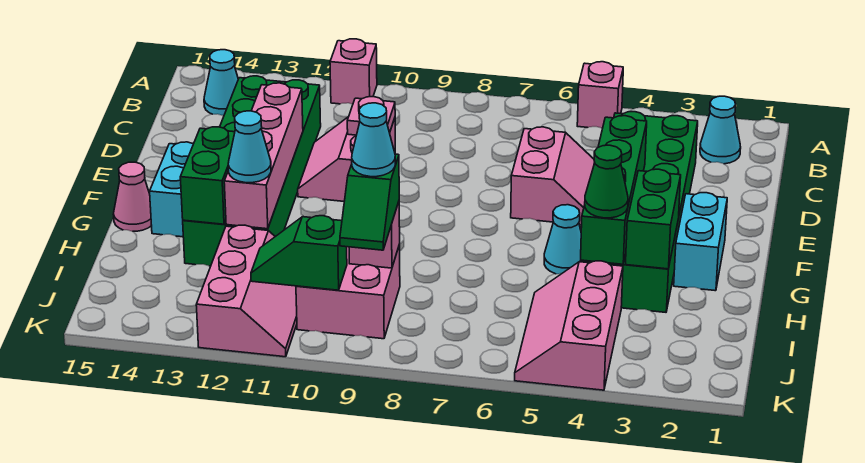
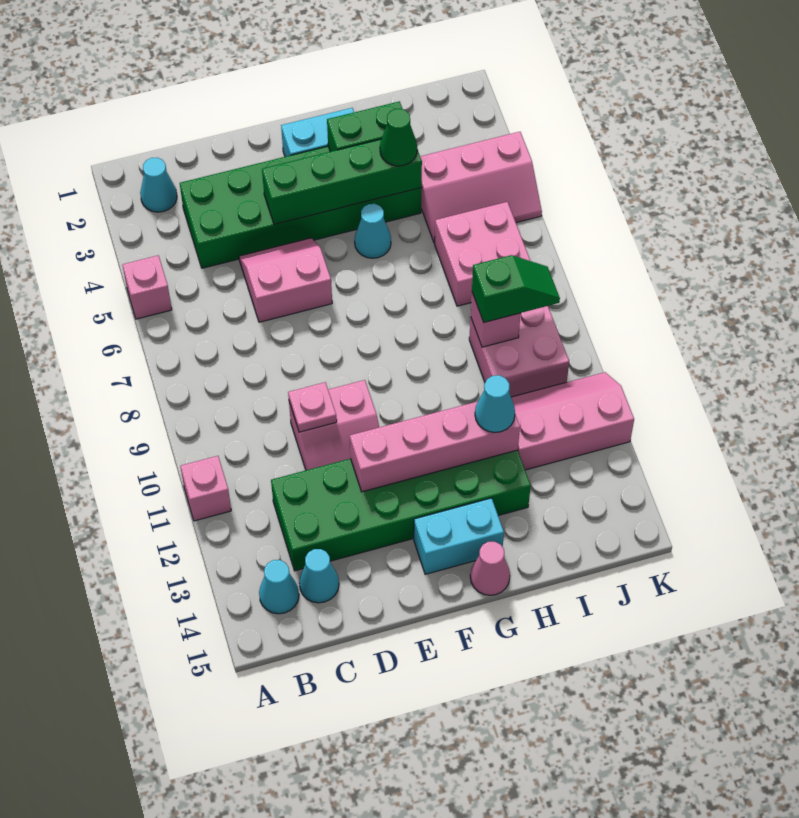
green 1x2 brick [180,127,235,224] -> none
none -> pink 2x2 brick [435,202,530,306]
cyan 1x1 cone [352,103,395,177] -> cyan 1x1 cone moved to [299,549,339,603]
green 1x2 slope [251,216,347,290] -> none

